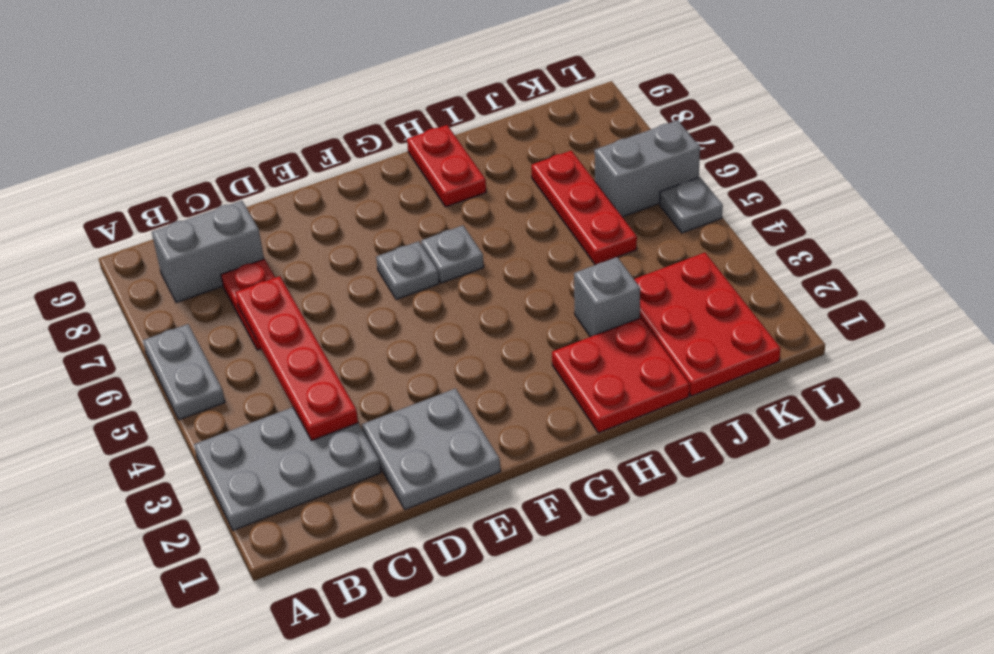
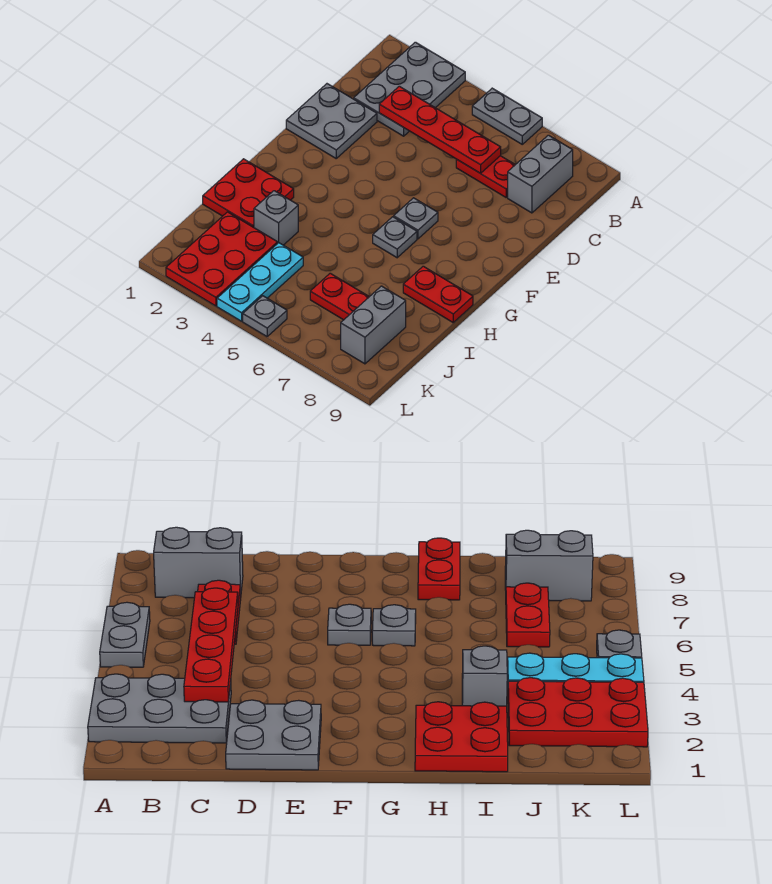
red 2x3 plate [634,253,781,396] -> red 2x3 plate turned to [166,212,278,306]
none -> cyan 1x3 plate [217,243,303,321]
red 1x3 plate [531,151,637,265] -> red 1x2 plate [310,273,369,320]
grey 1x2 brick [595,120,700,217] -> grey 1x2 brick moved to [341,286,406,364]

